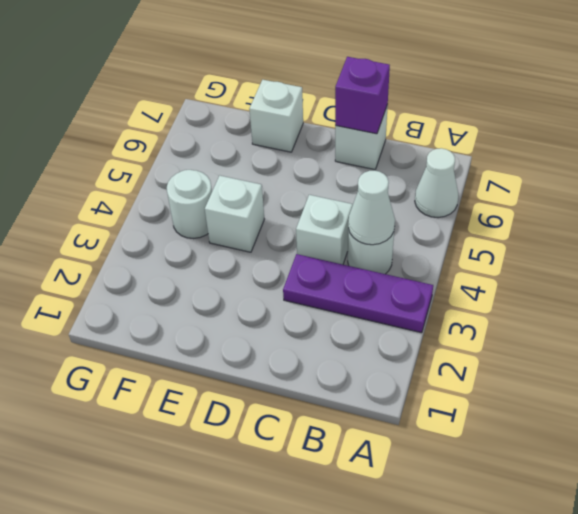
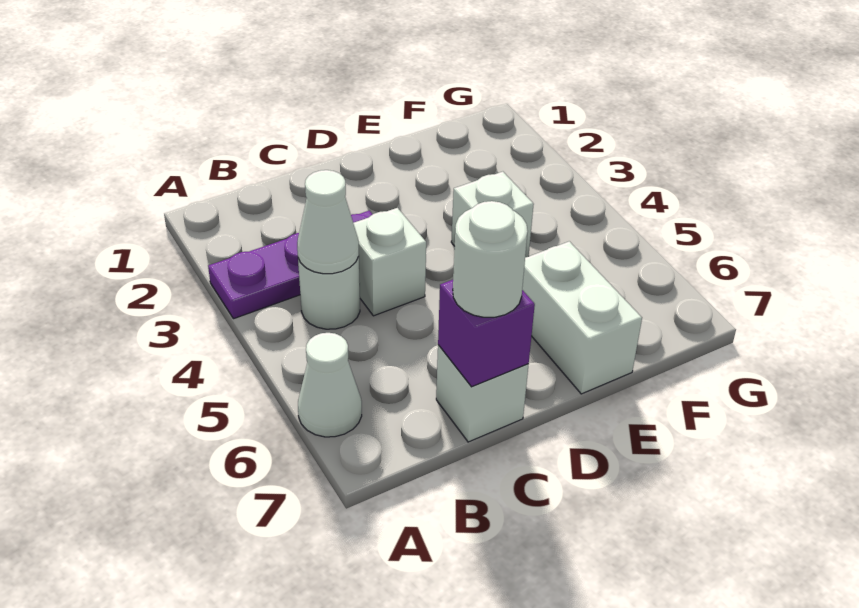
white 1x1 brick [249,80,303,152] -> white 1x2 brick [522,241,642,394]
white 1x1 round brick [167,170,212,239] -> white 1x1 round brick moved to [453,201,528,317]

